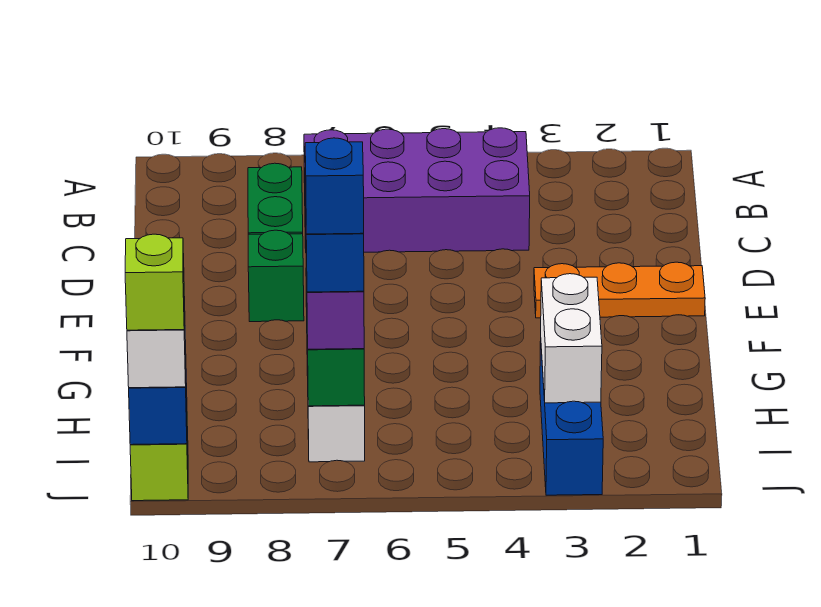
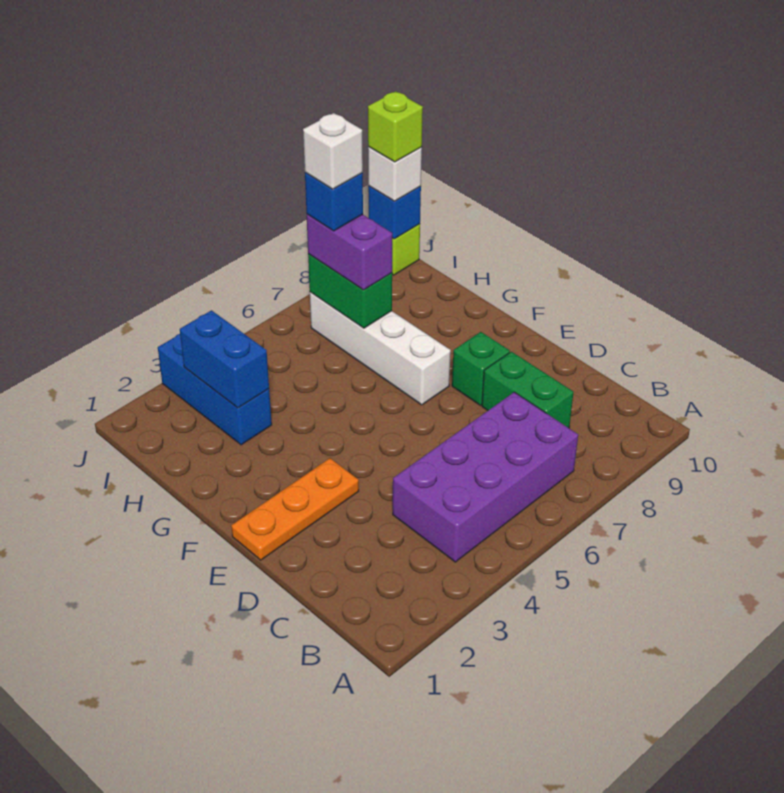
white 1x2 brick [541,274,602,403] -> blue 1x2 brick [180,310,269,408]
blue 1x1 brick [305,138,364,234] -> white 1x1 brick [303,113,363,189]

